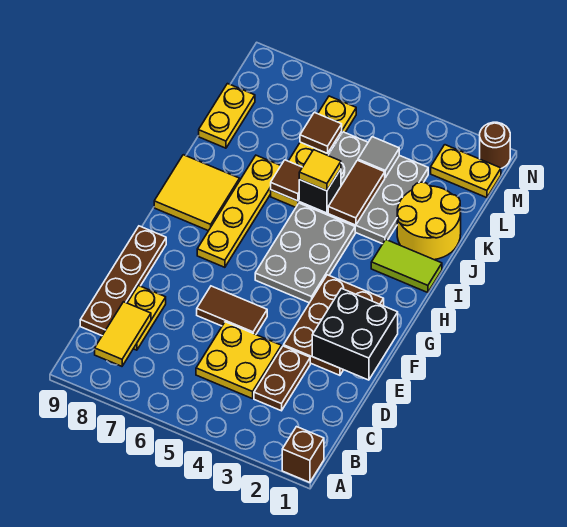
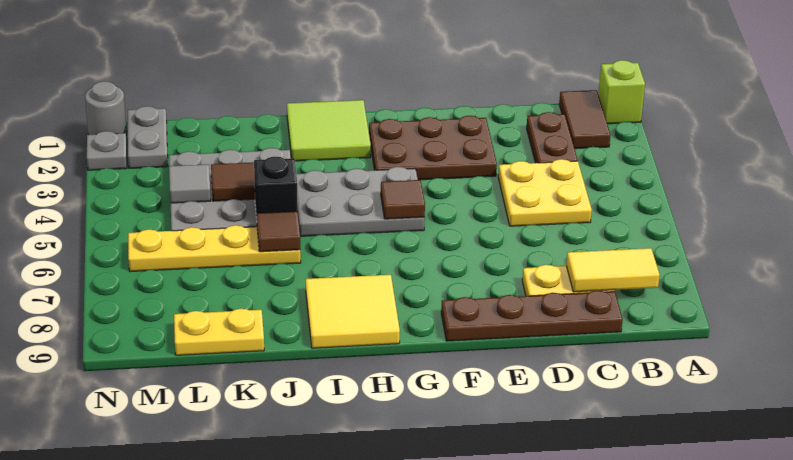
brown 1x1 brick [282,427,324,482] -> lime 1x1 brick [598,60,645,124]
brown 1x2 plate [254,346,310,411] -> brown 1x2 plate turned to [527,112,578,163]
black 2x2 brick [312,288,398,380] -> none
brown 1x2 tile [197,286,267,334] -> brown 1x2 tile moved to [559,90,611,149]
yellow 1x4 plate [197,155,281,267] -> none
lime 1x2 tile [371,240,442,293] -> lime 2x2 tile [287,100,371,161]
yellow 2x2 round brick [397,182,461,260] -> none
yellow 1x1 tile [299,150,341,191] -> none
brown 1x1 tile [300,112,342,154] -> brown 1x1 tile moved to [381,180,425,219]
yellow 1x2 plate [431,145,501,198] -> grey 1x2 plate [128,106,168,168]
brown 1x1 round brick [480,122,510,168] -> grey 1x1 round brick [85,81,127,135]
none -> grey 1x1 plate [87,131,127,170]

